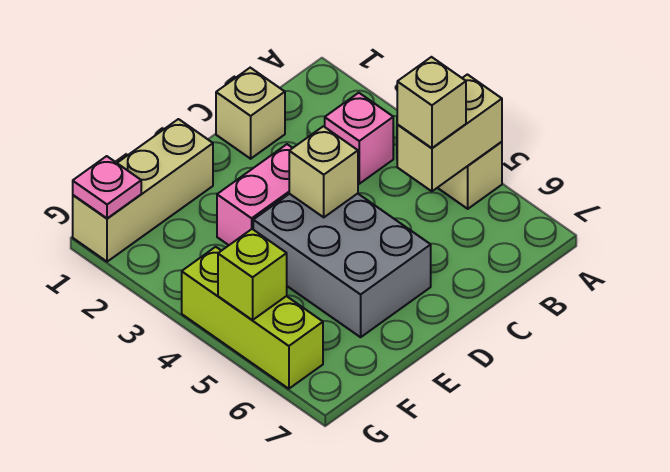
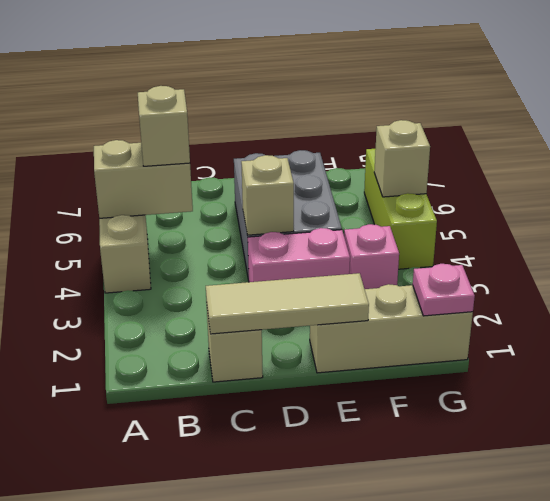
pink 1x1 brick [325,93,393,184] -> pink 1x1 brick moved to [344,224,399,289]
none -> tan 1x3 tile [206,273,369,334]
lime 1x1 brick [218,229,287,320] -> tan 1x1 brick [374,120,430,197]

